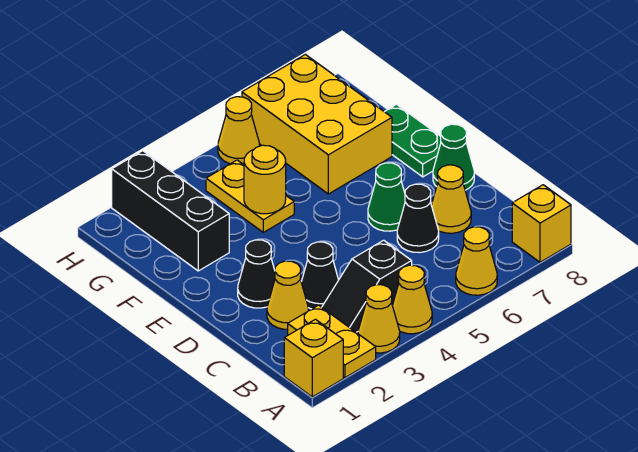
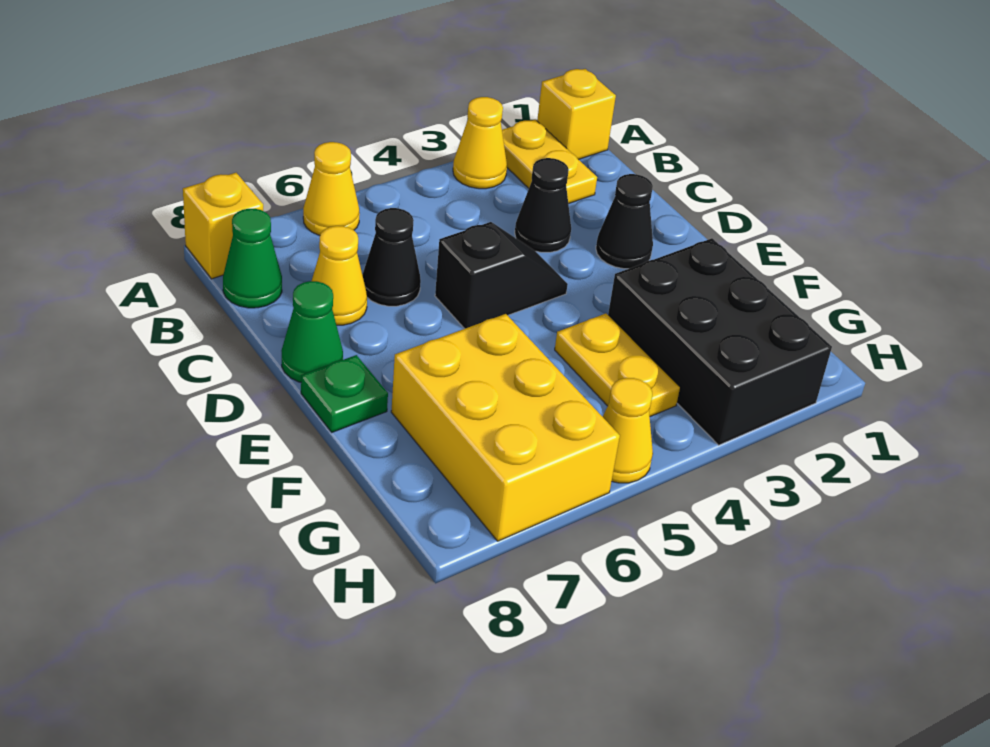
yellow 1x1 cone [393,265,432,334] -> none
black 1x2 slope [322,240,412,332] -> black 1x2 slope moved to [435,222,568,329]
yellow 1x1 cone [267,261,308,329] -> none
green 1x1 cone [368,163,405,231] -> green 1x1 cone moved to [223,209,282,308]
green 1x2 plate [385,104,441,177] -> green 1x1 plate [301,355,388,432]
black 1x3 brick [112,151,229,271] -> black 2x3 brick [608,238,832,445]
yellow 1x1 round brick [244,145,286,214] -> none

